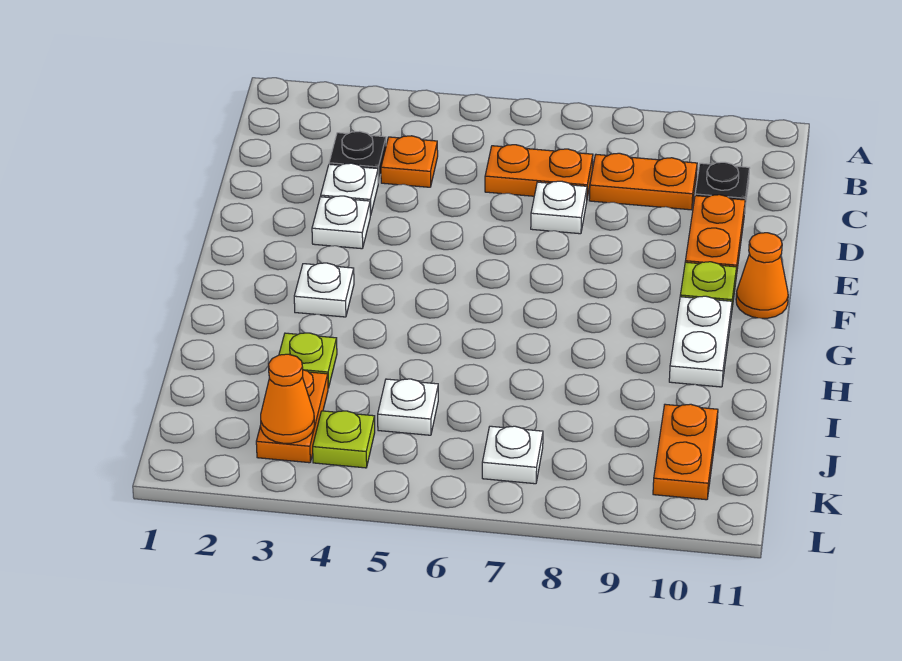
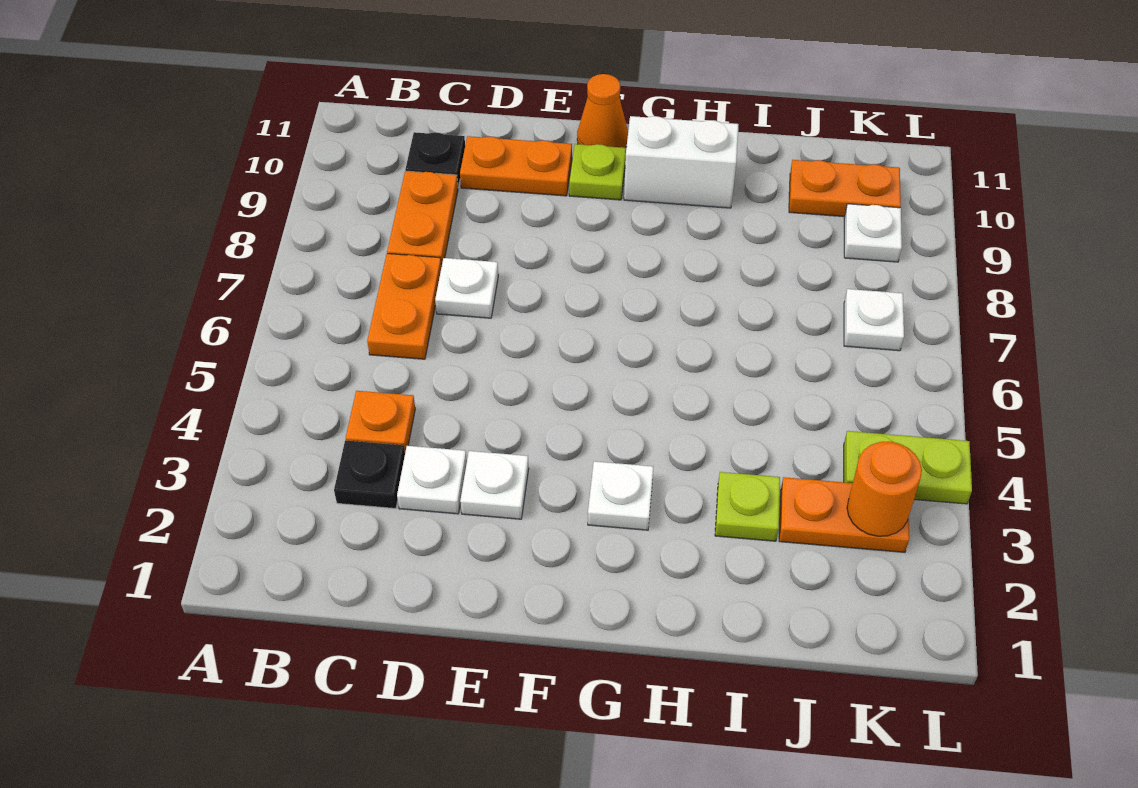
white 1x2 plate [669,296,732,387] -> white 1x2 brick [624,116,739,208]
white 1x1 plate [378,379,438,435] -> white 1x1 plate moved to [844,204,902,262]
orange 1x1 cone [261,354,314,443] -> orange 1x1 round brick [847,442,922,536]
lime 1x1 plate [313,411,375,468] -> lime 1x2 plate [844,431,972,504]

